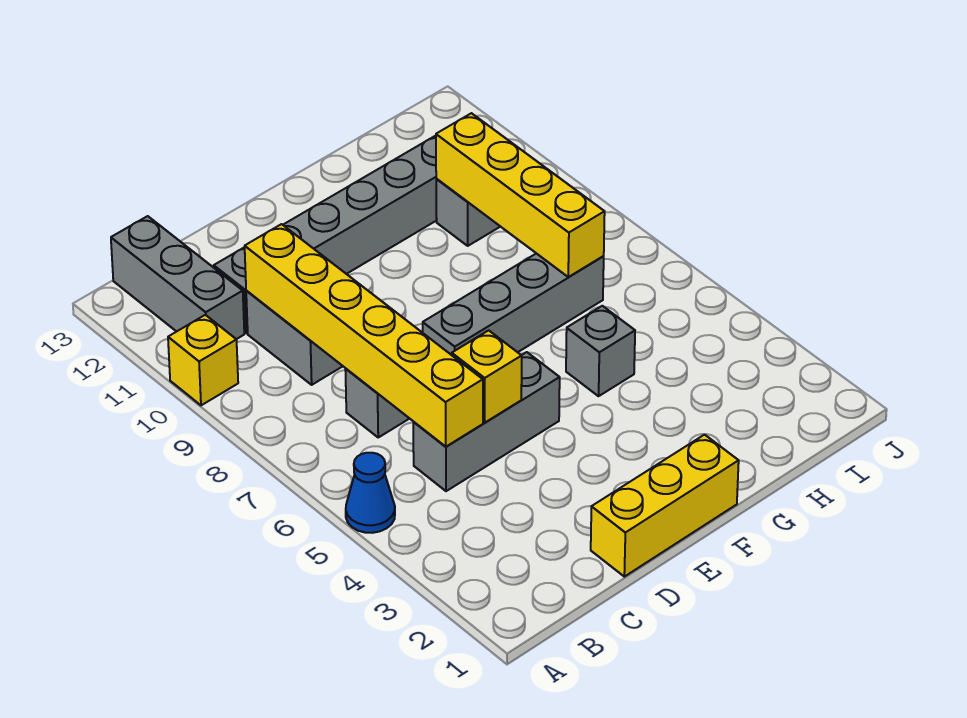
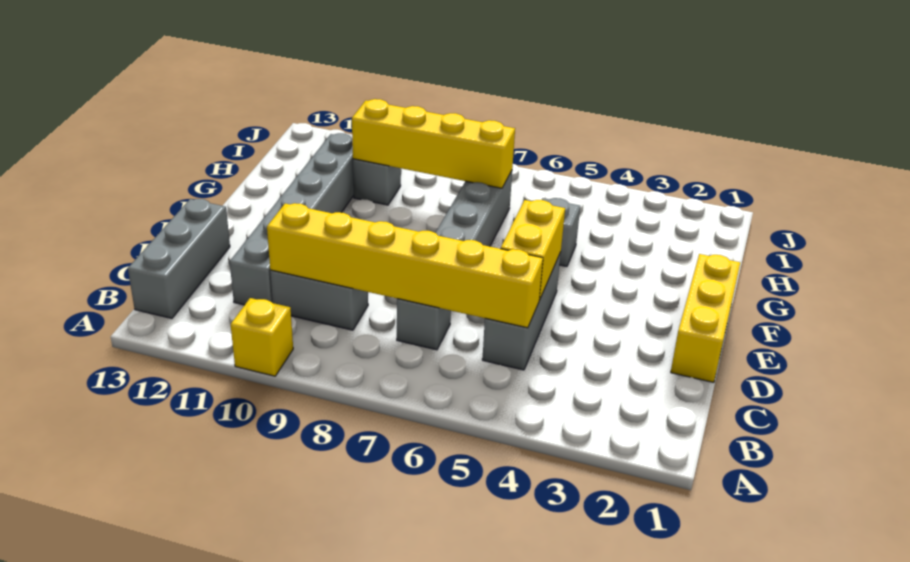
blue 1x1 cone [346,453,395,533] -> none
grey 1x3 brick [111,216,244,339] -> grey 1x3 brick turned to [128,199,230,318]
yellow 1x1 brick [452,330,522,422] -> yellow 1x2 brick [501,200,565,300]

